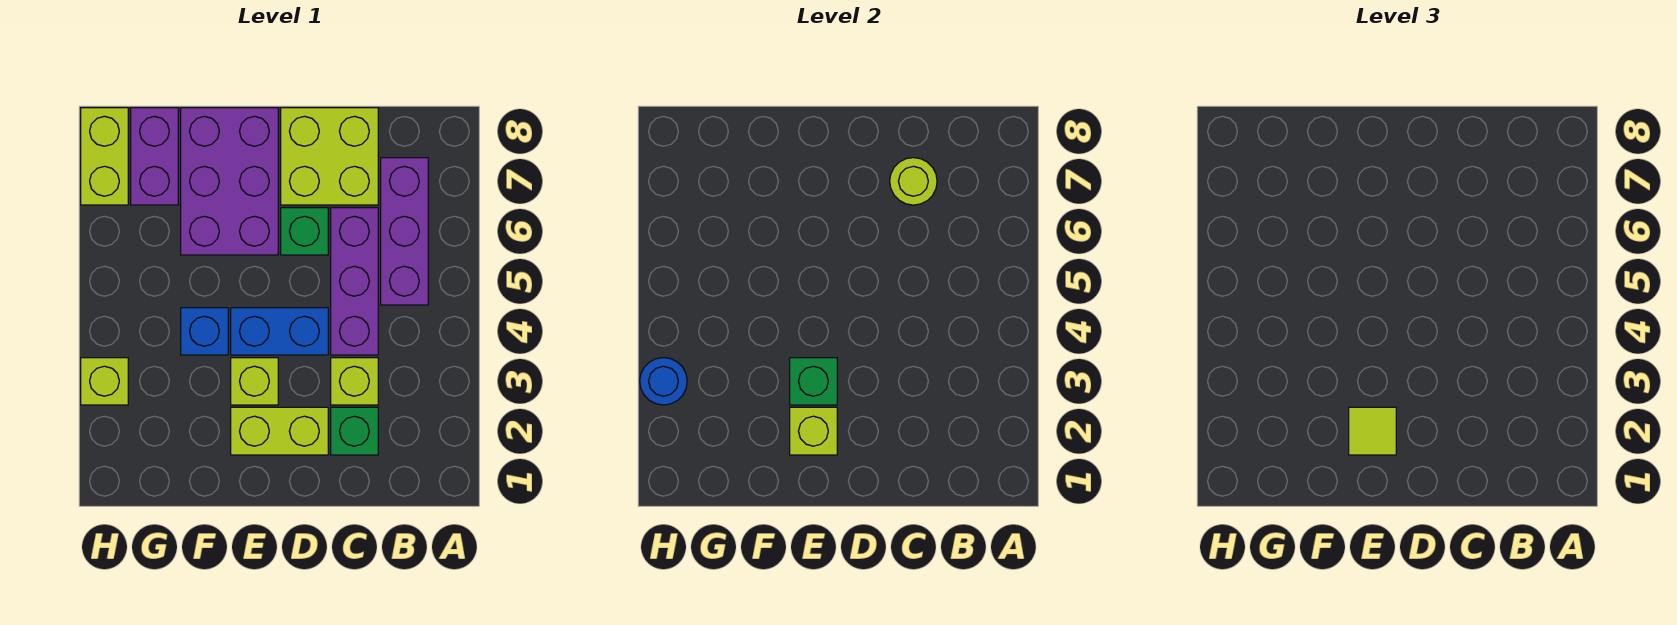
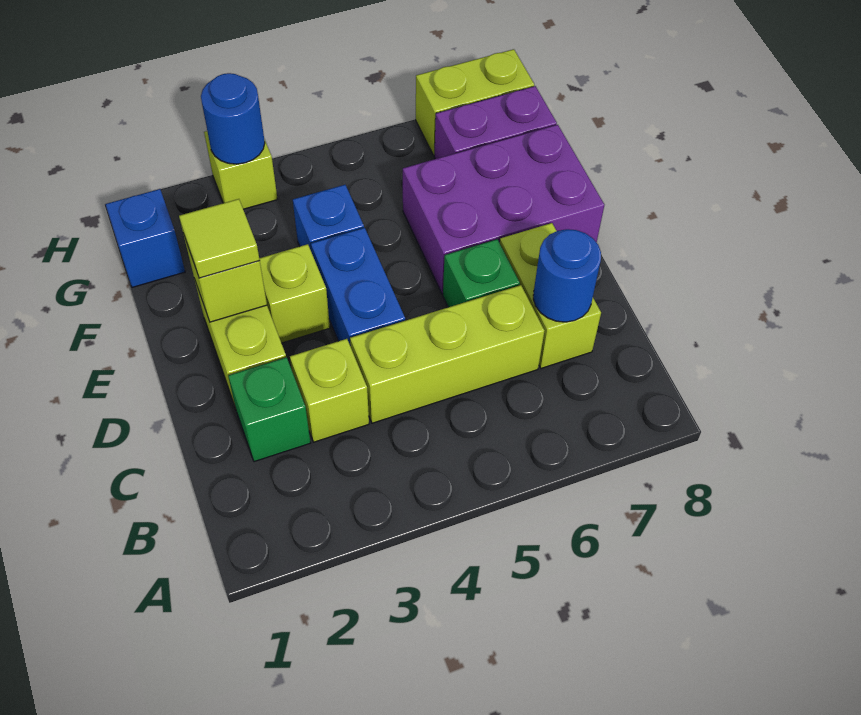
purple 1x3 brick [381,158,428,305] -> none
purple 1x3 brick [331,208,378,355] -> lime 1x3 brick [350,285,544,423]
lime 2x2 brick [281,108,378,205] -> lime 1x2 brick [500,223,601,368]
lime 1x1 round brick [890,158,937,205] -> blue 1x1 round brick [533,229,601,322]
green 1x1 brick [790,358,837,405] -> none
none -> blue 1x1 brick [106,189,185,287]

